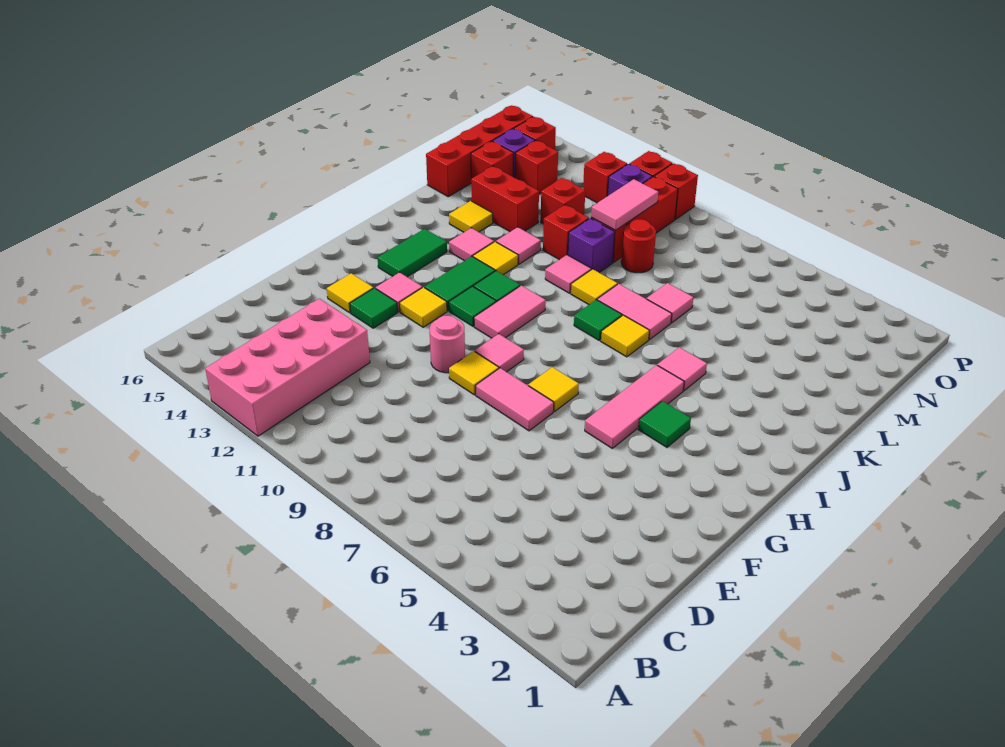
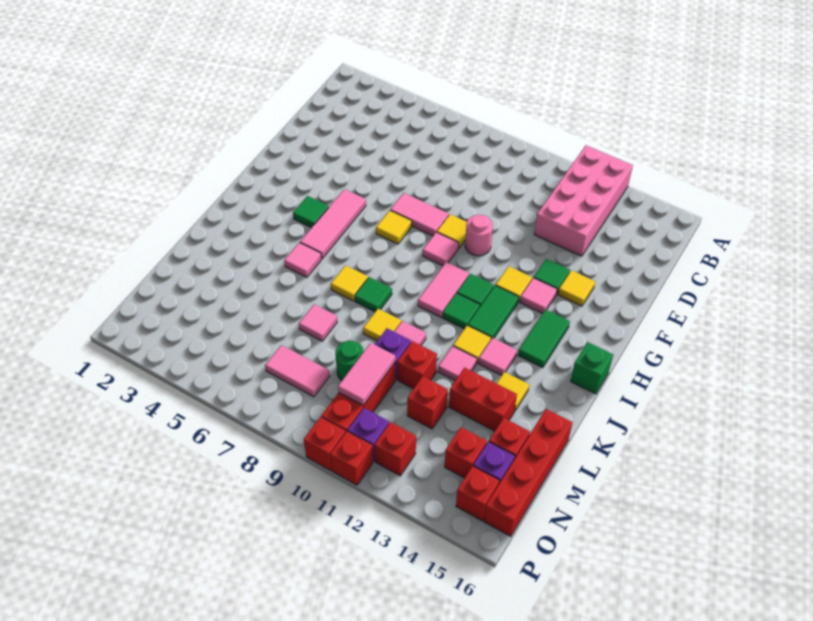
none -> green 1x1 brick [571,342,613,394]
pink 1x2 tile [597,284,672,340] -> pink 1x2 tile moved to [265,345,330,397]
red 1x1 round brick [621,219,656,273] -> green 1x1 round brick [335,341,364,381]

